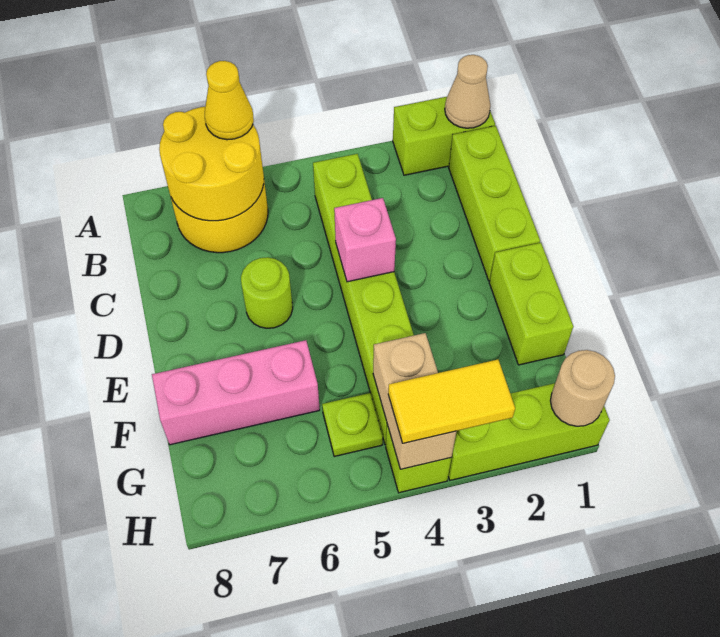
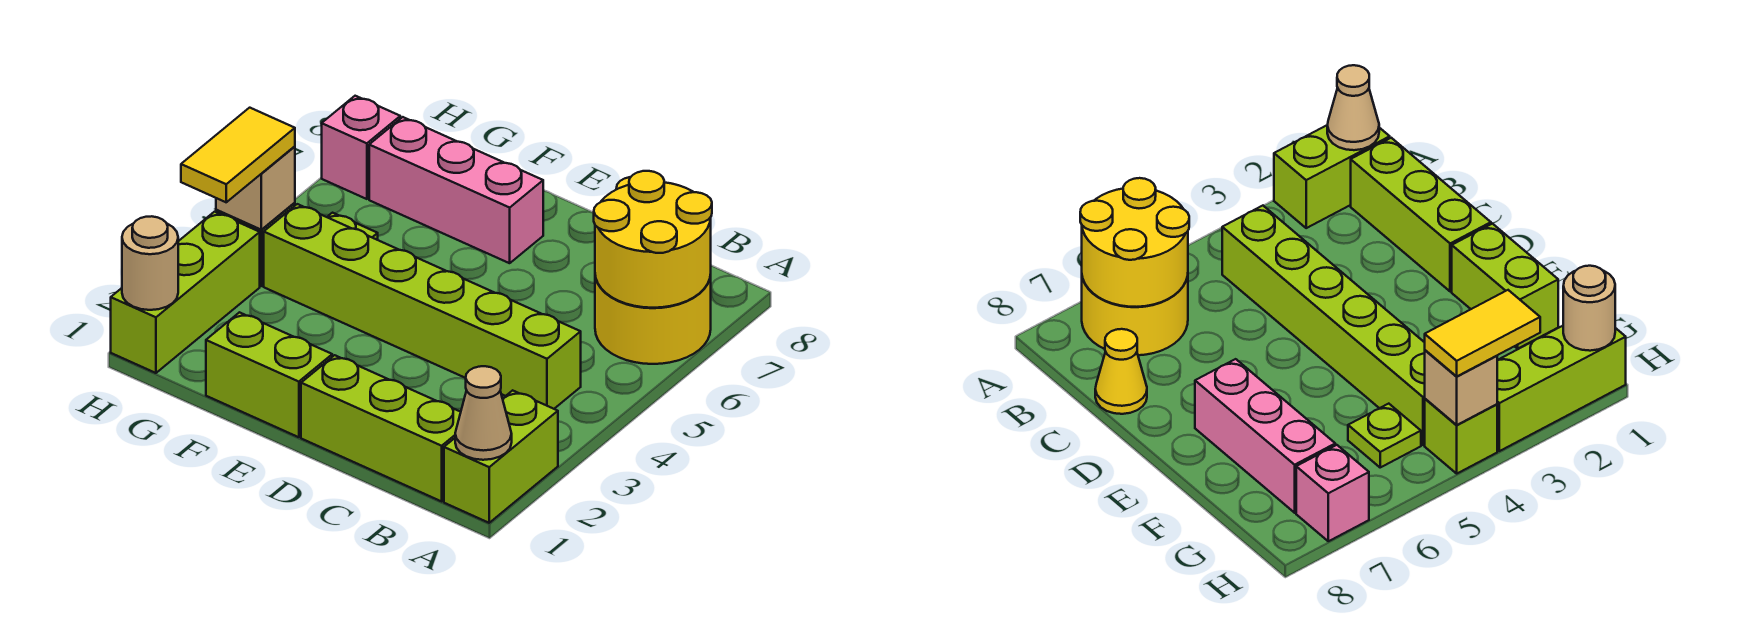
yellow 1x1 cone [205,61,254,140] -> yellow 1x1 cone moved to [1095,329,1147,414]
pink 1x1 brick [334,198,396,282] -> pink 1x1 brick moved to [322,96,400,199]
lime 1x1 round brick [241,257,293,328] -> none
pink 1x3 brick [152,340,320,445] -> pink 1x3 brick turned to [369,117,543,263]
tan 1x2 brick [373,333,457,469] -> tan 1x1 brick [216,146,295,230]

